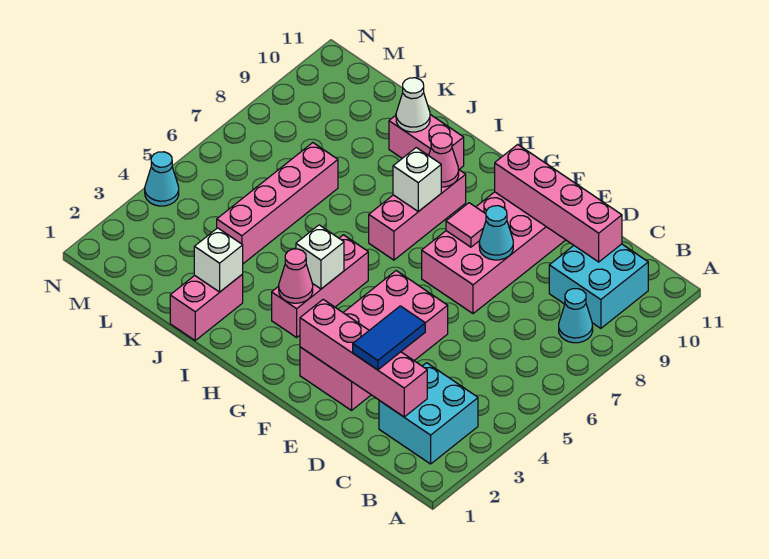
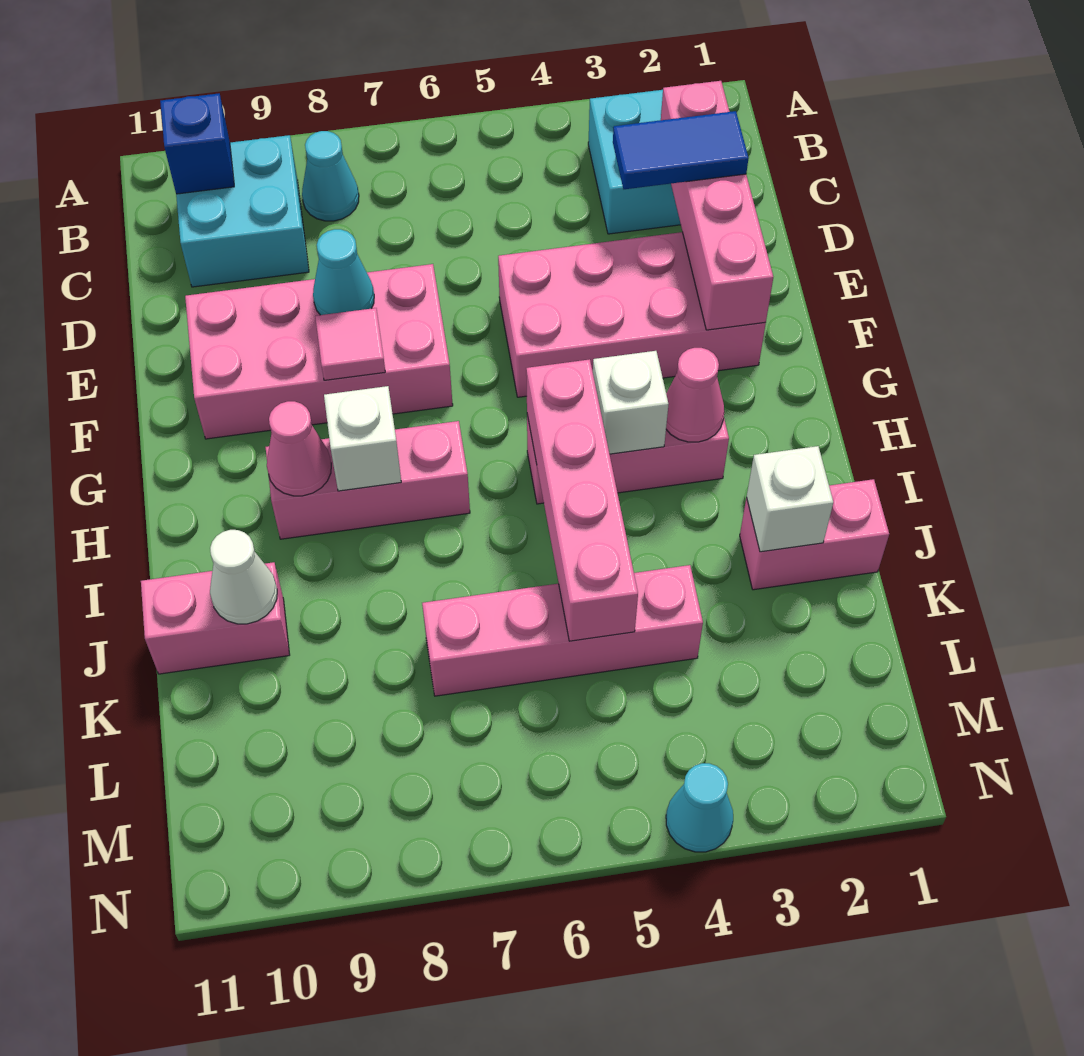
none -> blue 1x1 brick [160,93,234,194]
pink 1x4 brick [495,144,622,262] -> pink 1x4 brick moved to [526,359,638,641]
pink 1x2 brick [389,115,464,169] -> pink 1x2 brick turned to [141,562,290,674]

